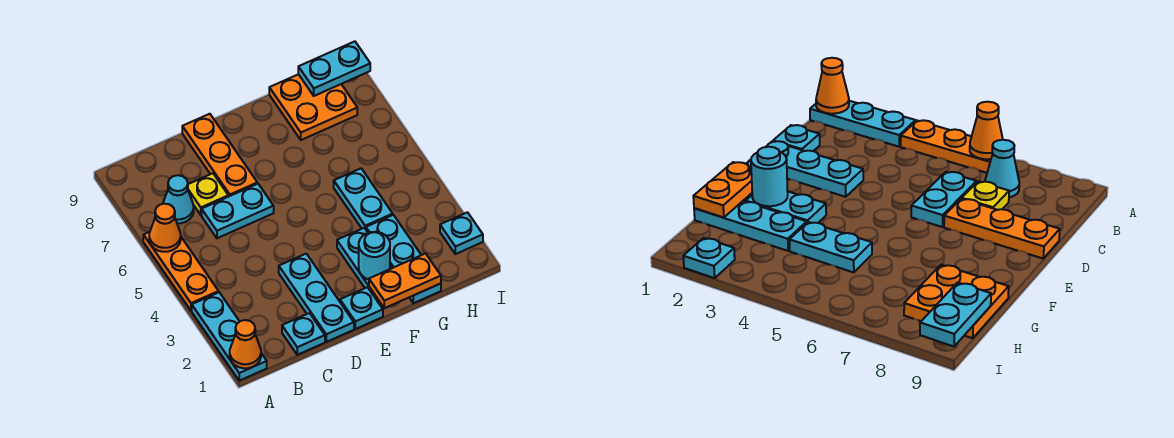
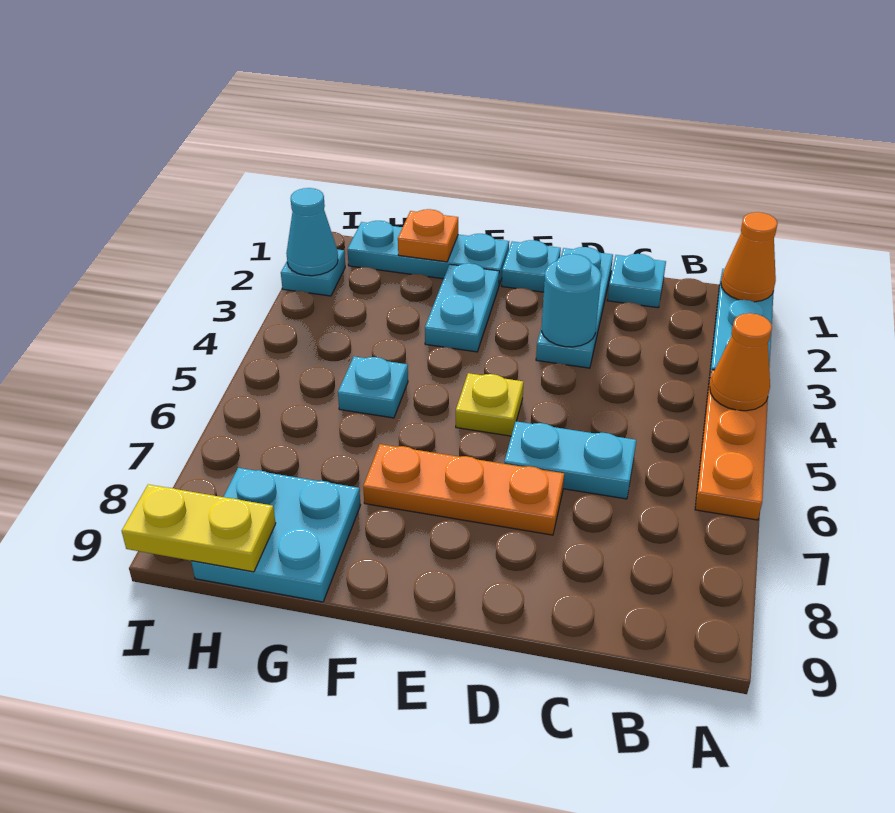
orange 1x1 cone [149,204,181,252] -> orange 1x1 cone moved to [710,313,772,411]
cyan 1x1 cone [163,175,194,223] -> cyan 1x1 cone moved to [286,188,338,276]
yellow 1x1 plate [188,173,228,215] -> yellow 1x1 plate moved to [456,373,523,436]
orange 1x3 plate [182,114,257,197] -> orange 1x3 plate turned to [363,444,564,535]
orange 1x2 plate [369,254,441,308] -> orange 1x1 plate [398,209,458,262]
cyan 1x1 round brick [359,232,390,280] -> cyan 1x1 round brick moved to [542,254,601,347]
cyan 1x3 plate [366,215,441,303] -> cyan 1x3 plate turned to [347,221,509,285]
cyan 1x2 plate [334,168,393,229] -> cyan 1x1 plate [338,356,408,418]
orange 2x2 plate [269,74,357,140] -> cyan 2x2 plate [191,468,360,602]
cyan 1x2 plate [298,41,370,96] -> yellow 1x2 plate [122,484,276,572]

